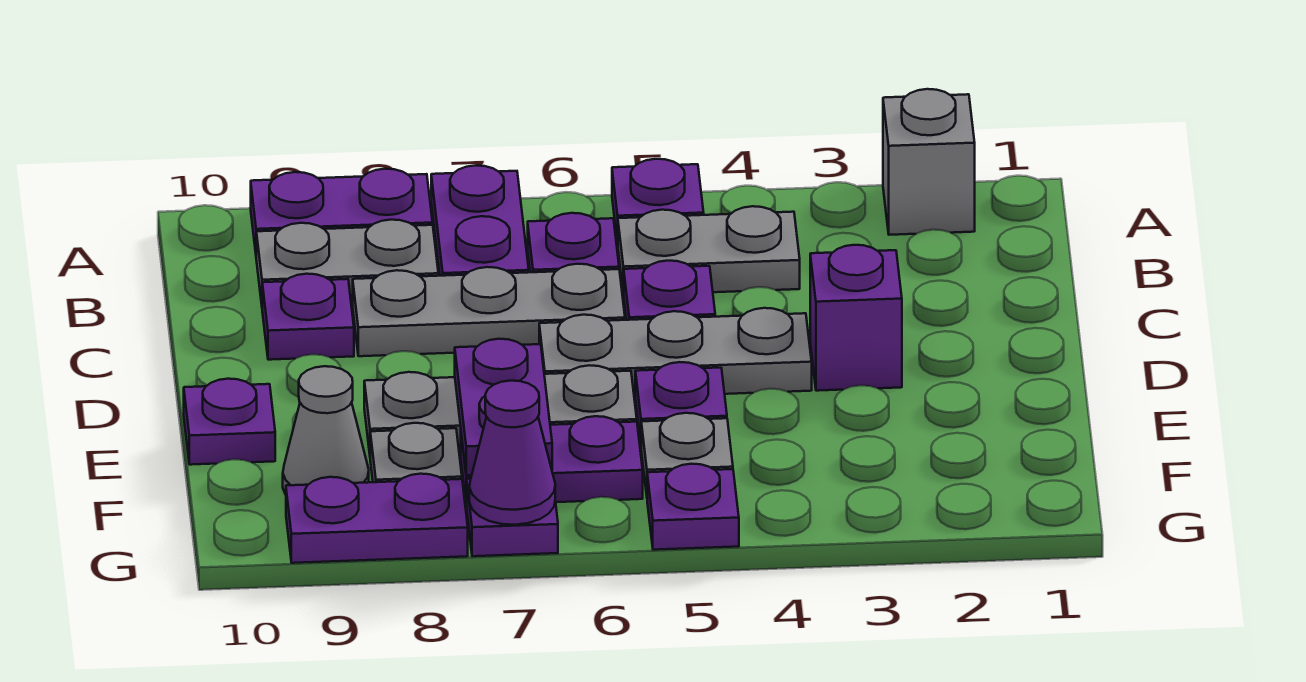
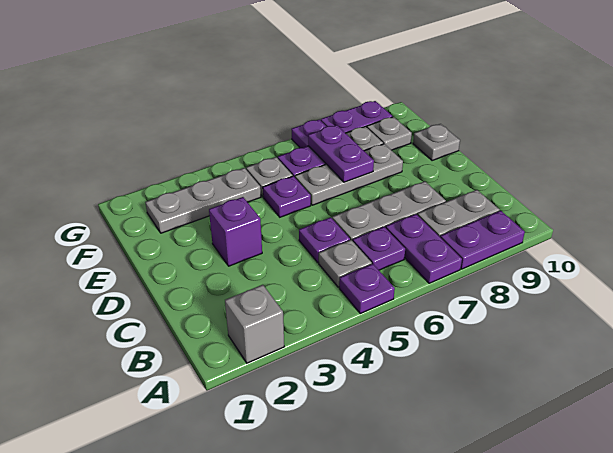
grey 1x2 plate [618,206,800,295] -> grey 1x1 plate [319,240,372,287]
purple 1x1 plate [262,274,354,360] -> none
grey 1x3 plate [539,308,812,397] -> grey 1x3 plate moved to [145,168,261,233]
purple 1x1 plate [184,379,275,465] -> grey 1x1 plate [413,124,460,161]
grey 1x1 cone [283,366,369,495] -> grey 1x1 plate [367,117,412,150]
purple 1x1 plate [647,464,739,550] -> none
purple 1x1 cone [469,381,555,525] -> none

